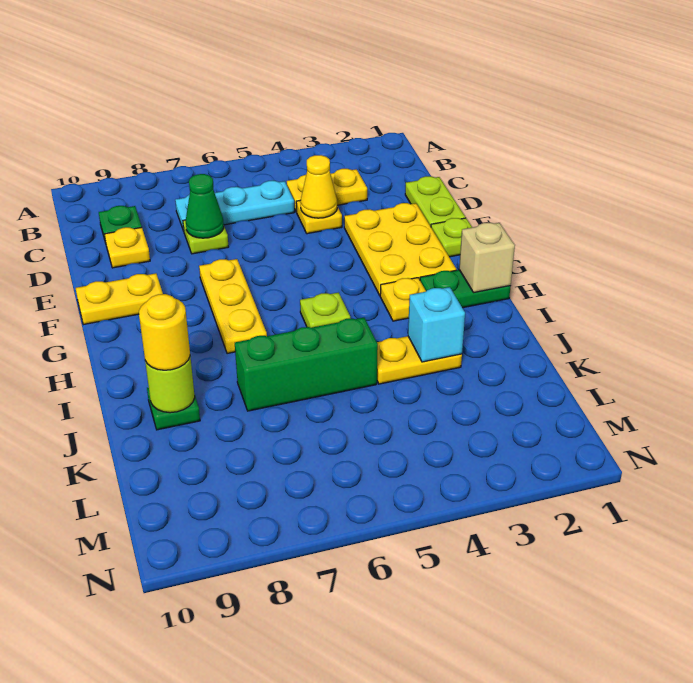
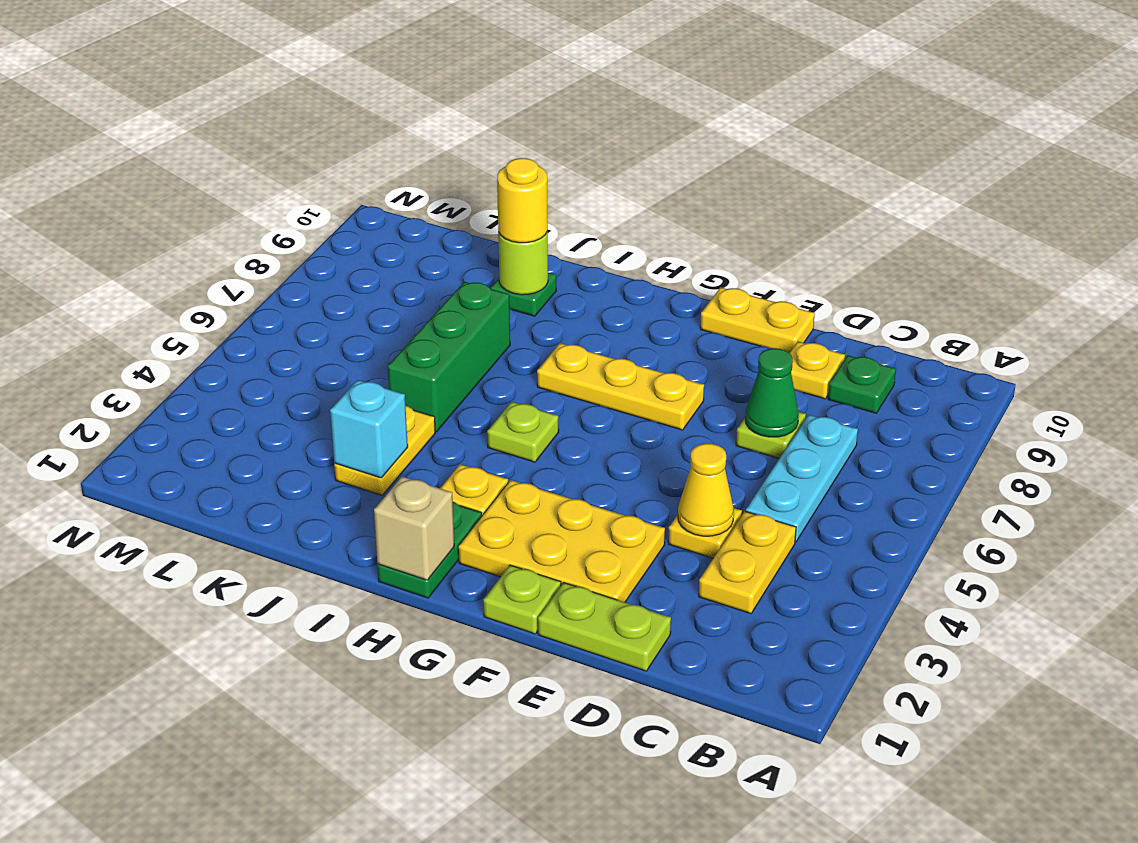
yellow 1x2 plate [76,273,163,325] -> yellow 1x2 plate turned to [700,287,815,353]

